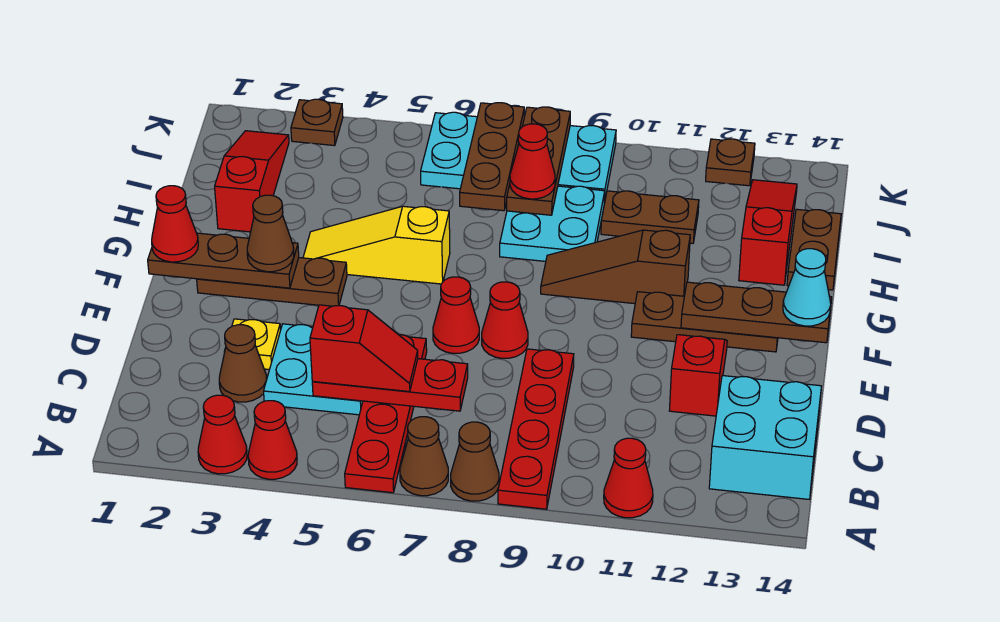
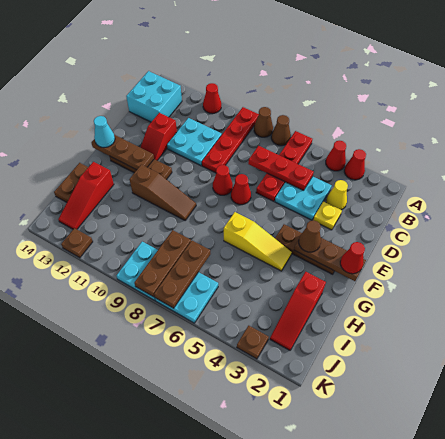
brown 1x1 cone [219,325,267,402] -> yellow 1x1 cone [326,180,348,210]
red 1x2 slope [310,305,418,392] -> none
cyan 2x2 plate [500,186,605,261] -> cyan 2x2 plate moved to [167,118,222,166]
red 1x1 cone [510,124,555,199] -> none
brown 1x2 plate [601,191,699,243] -> none

